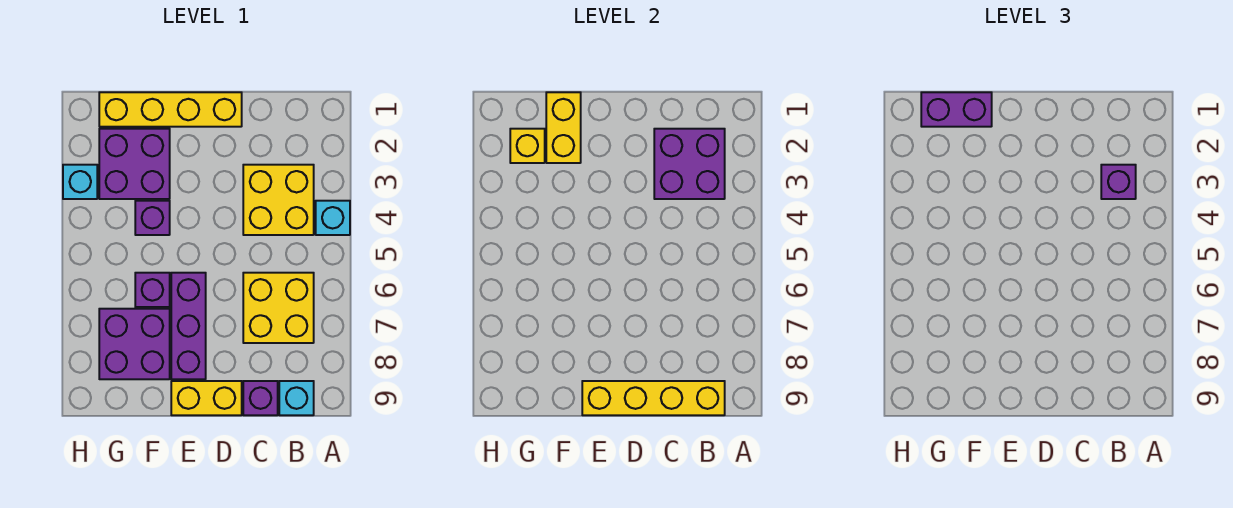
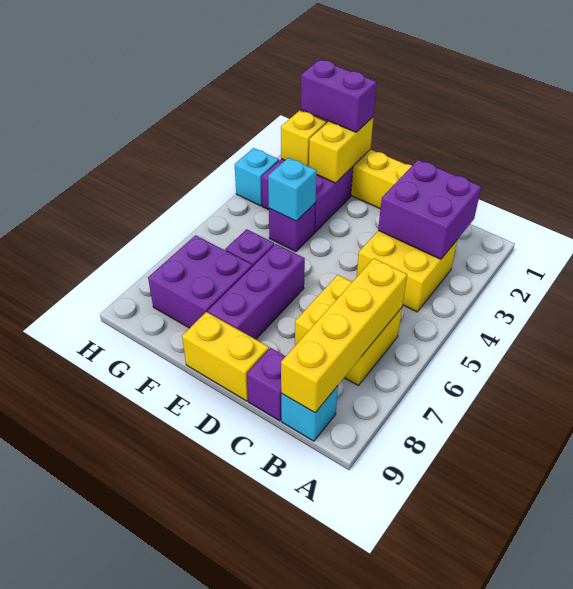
cyan 1x1 brick [316,201,350,235] -> cyan 1x1 brick moved to [268,158,317,221]
purple 1x1 brick [1101,165,1136,199] -> none
yellow 1x4 brick [582,381,725,415] -> yellow 1x4 brick turned to [281,258,407,413]

